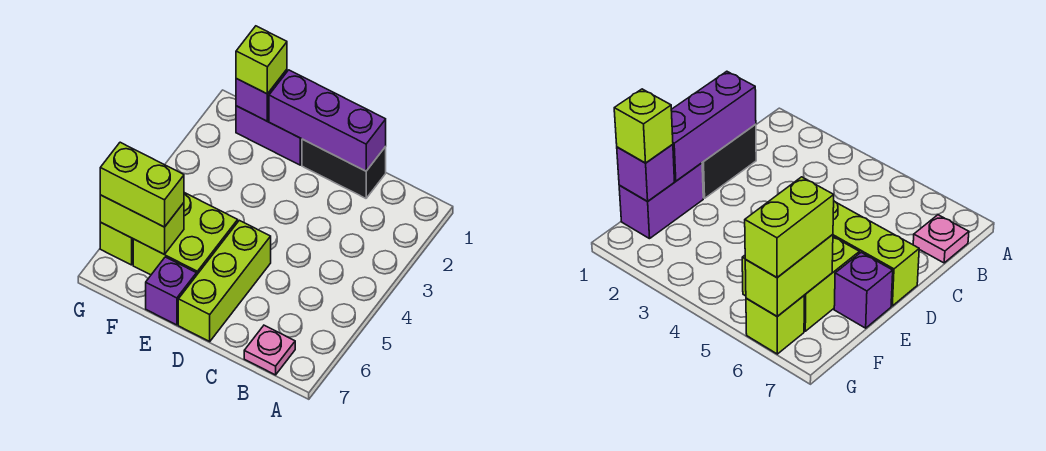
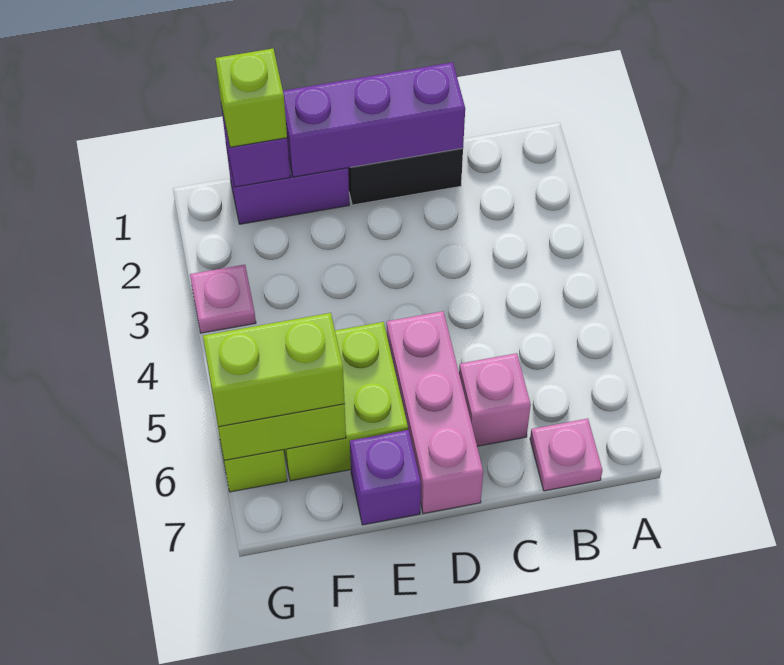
none -> pink 1x1 brick [459,353,531,446]
lime 1x3 brick [178,220,271,341] -> pink 1x3 brick [387,311,483,514]
none -> pink 1x1 plate [190,265,256,333]

